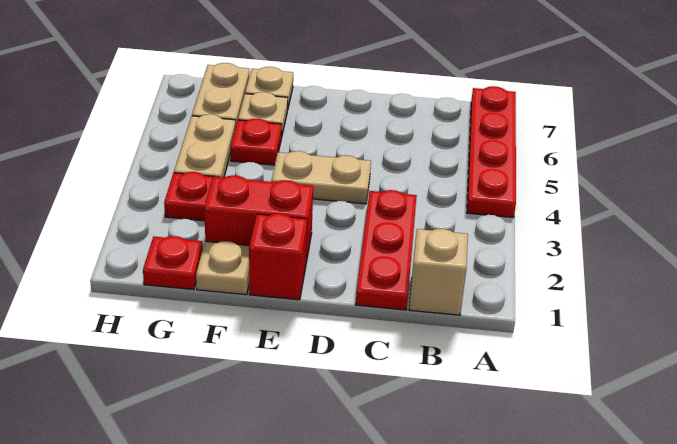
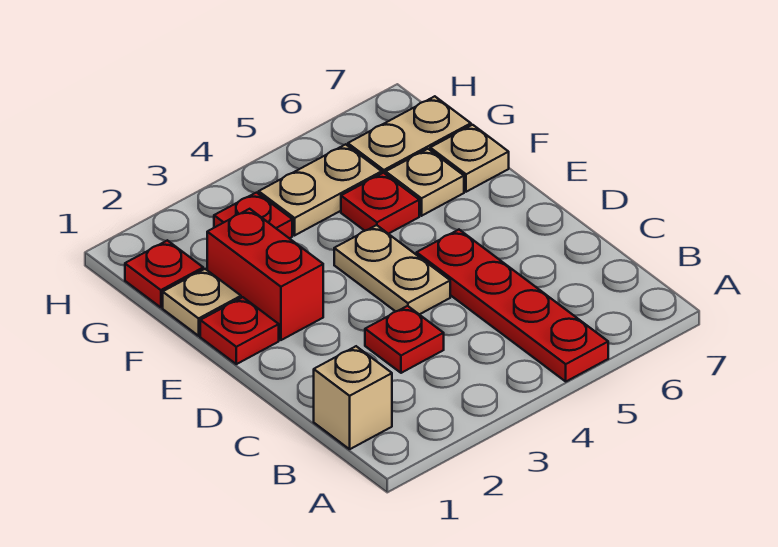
red 1x4 plate [467,86,516,217] -> red 1x4 plate turned to [417,230,608,381]
red 1x3 plate [356,190,417,310] -> red 1x1 plate [365,306,444,373]
red 1x1 brick [249,214,307,300] -> red 1x1 plate [200,297,279,364]

